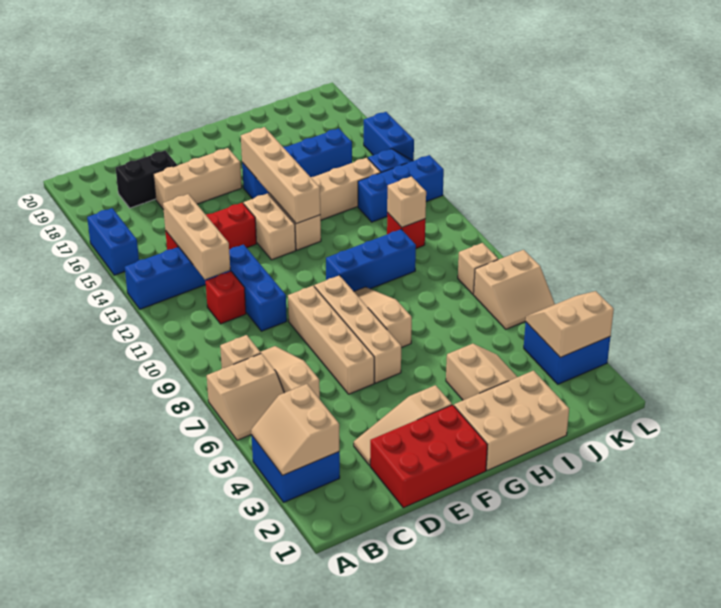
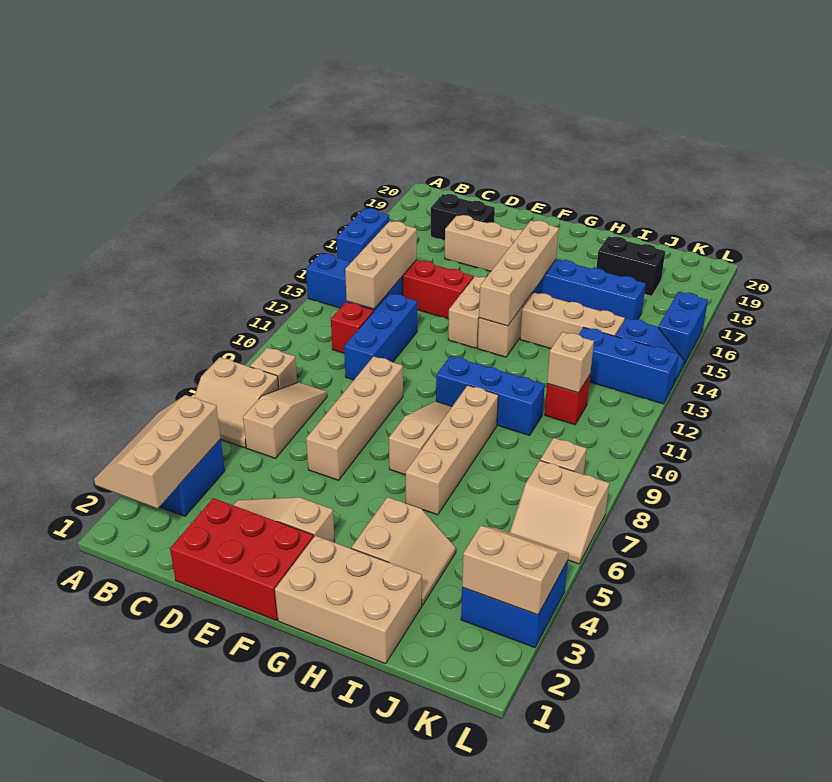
tan 2x2 slope [251,384,339,475] -> tan 2x3 slope [94,395,221,508]
tan 1x4 brick [314,275,401,383] -> tan 1x4 brick moved to [405,385,498,515]
none -> black 1x2 brick [596,236,665,296]

